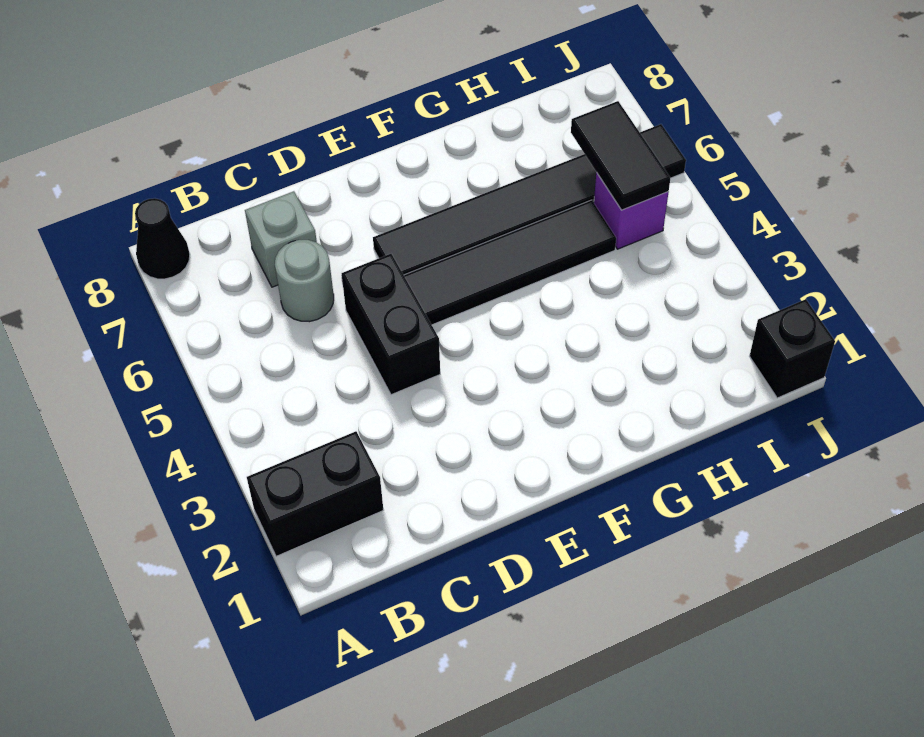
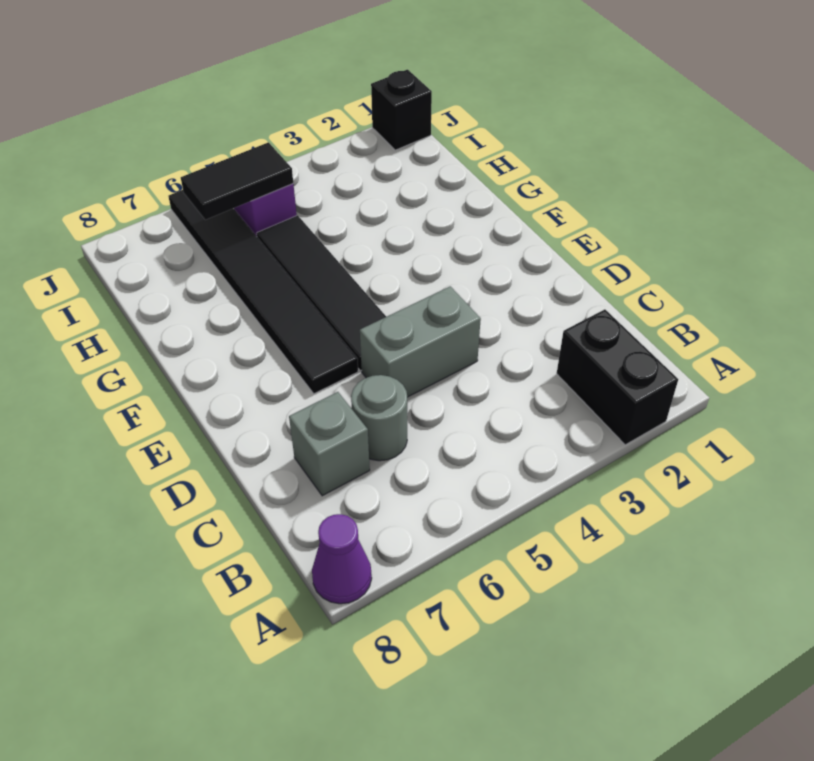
black 1x1 cone [135,198,190,279] -> purple 1x1 cone [312,514,372,604]
black 1x2 brick [342,254,440,395] -> grey 1x2 brick [360,286,481,397]

